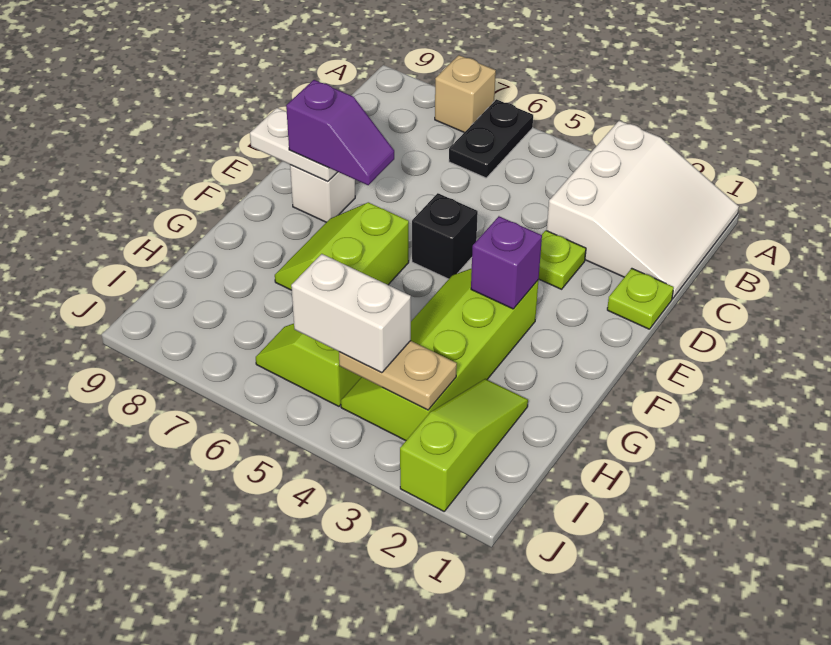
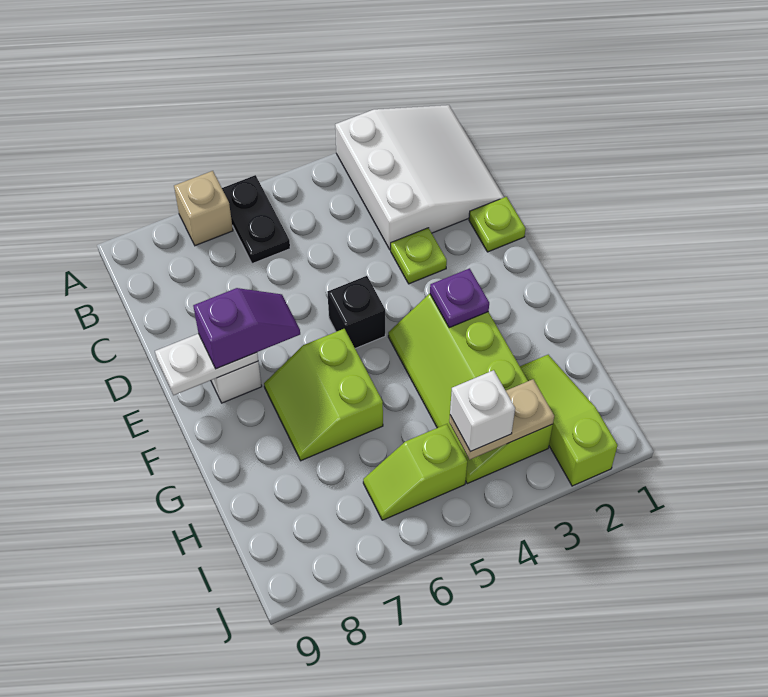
purple 1x1 brick [471,216,542,309] -> purple 1x1 plate [430,268,489,328]
white 1x2 brick [291,254,411,373] -> white 1x1 brick [450,370,515,452]

